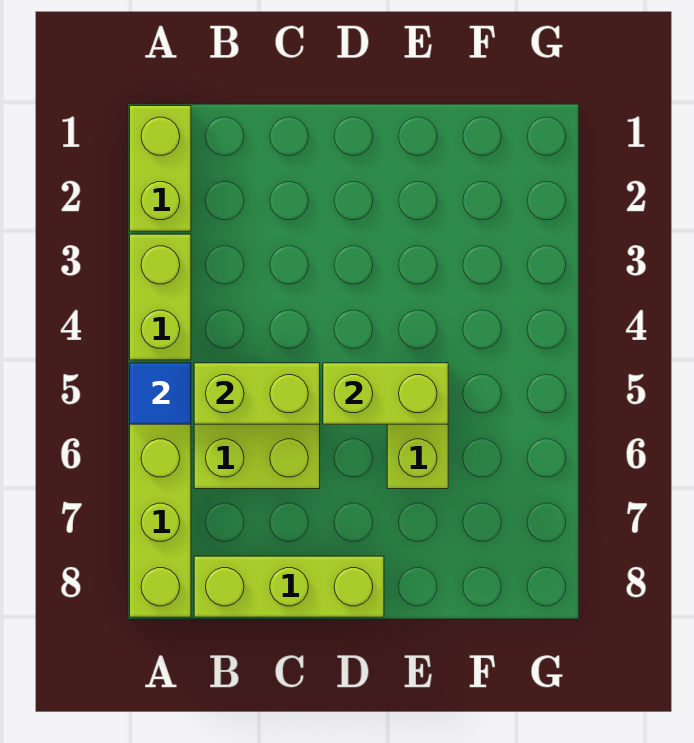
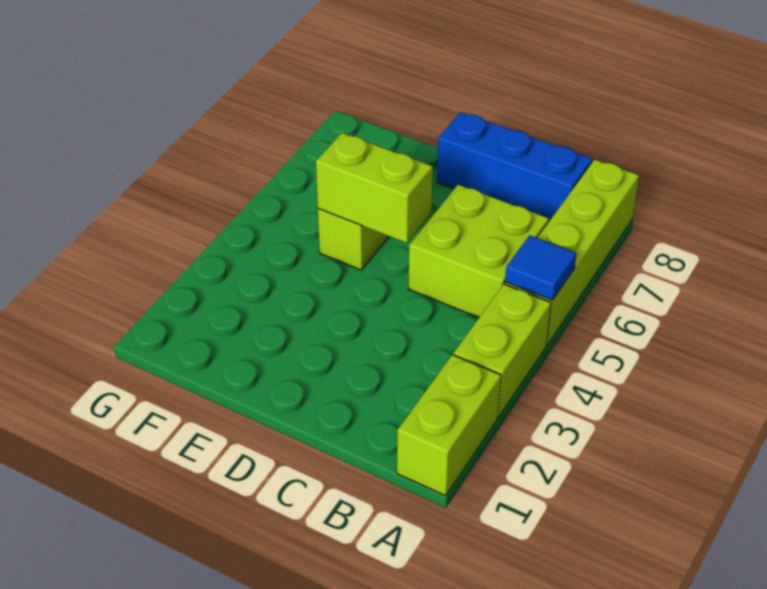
lime 1x2 brick [194,363,320,424] -> none
lime 1x3 brick [194,556,384,617] -> blue 1x3 brick [437,112,592,223]

